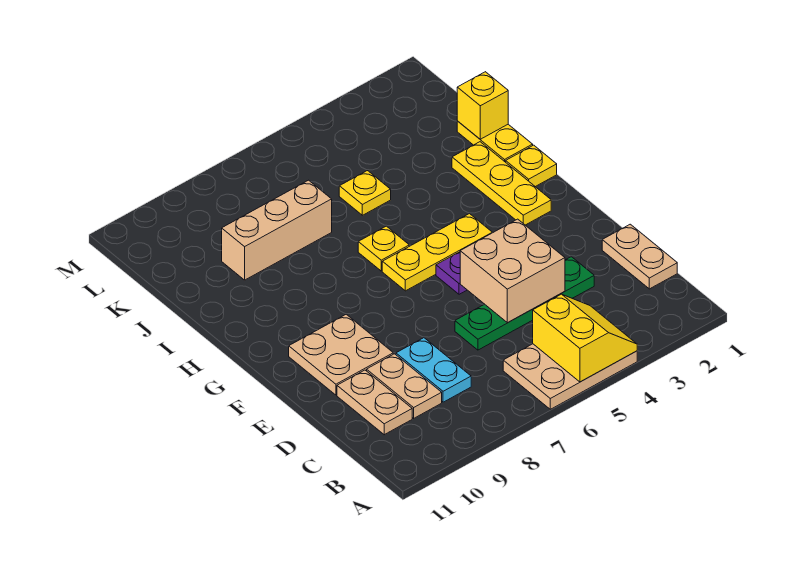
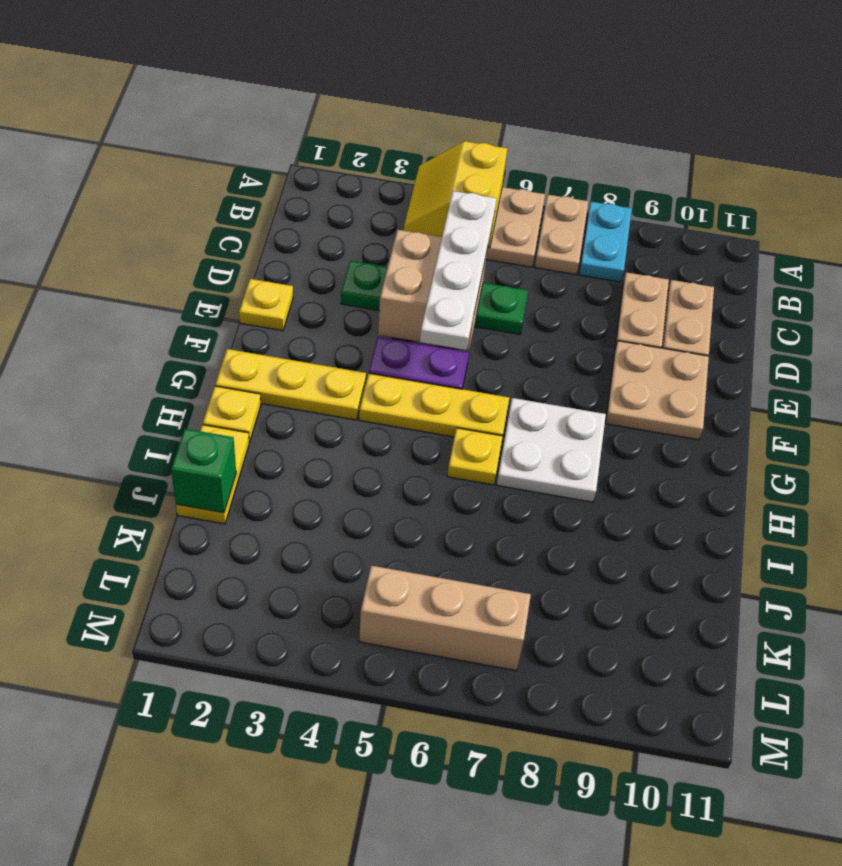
tan 1x2 plate [602,224,677,289] -> tan 1x2 plate moved to [535,195,588,275]
none -> white 1x4 plate [420,191,496,350]
cyan 1x2 plate [396,338,471,402] -> cyan 1x2 plate moved to [579,202,632,282]
yellow 1x3 plate [452,142,551,225] -> yellow 1x3 plate turned to [215,349,366,420]
none -> white 2x2 plate [497,398,606,502]
yellow 1x1 brick [457,72,508,139] -> green 1x1 brick [171,429,236,513]
yellow 1x1 plate [339,171,391,215] -> yellow 1x1 plate moved to [239,279,293,331]
tan 1x3 brick [222,180,332,280] -> tan 1x3 brick moved to [359,566,531,671]

